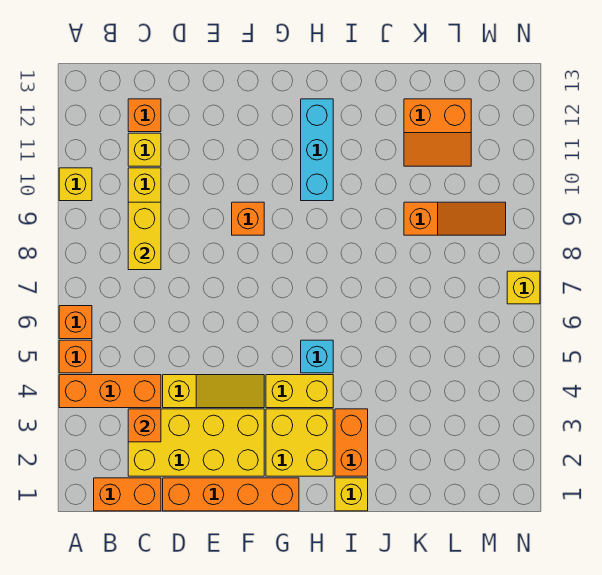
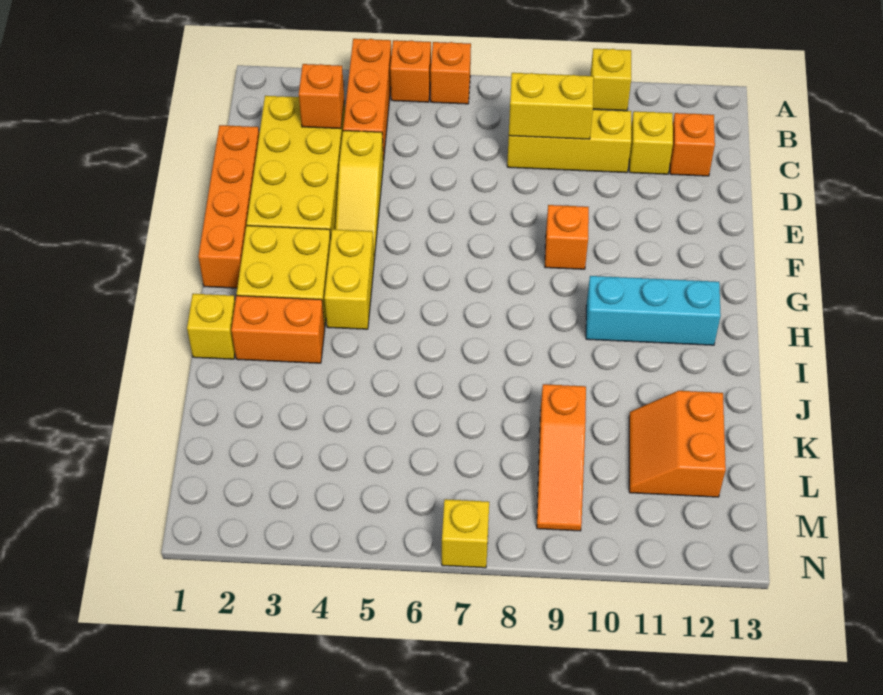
orange 1x2 brick [94,478,161,511] -> none
cyan 1x1 brick [301,340,333,373] -> none

